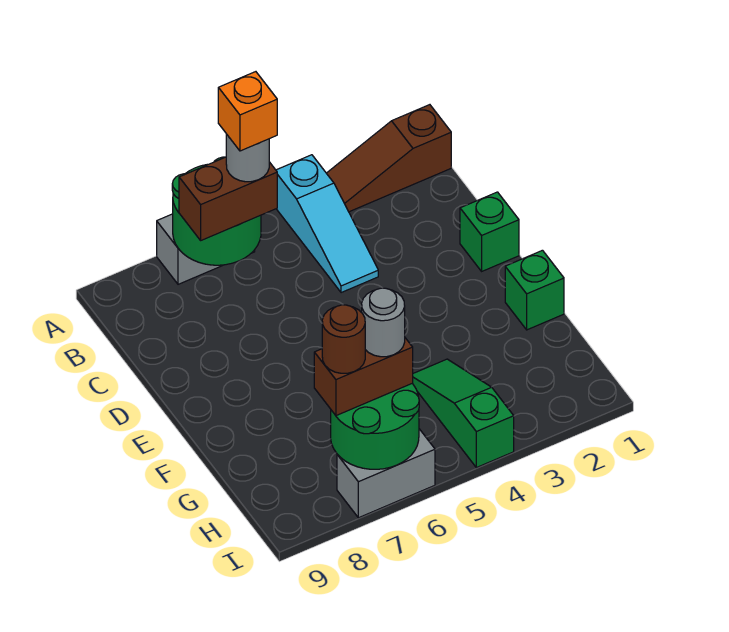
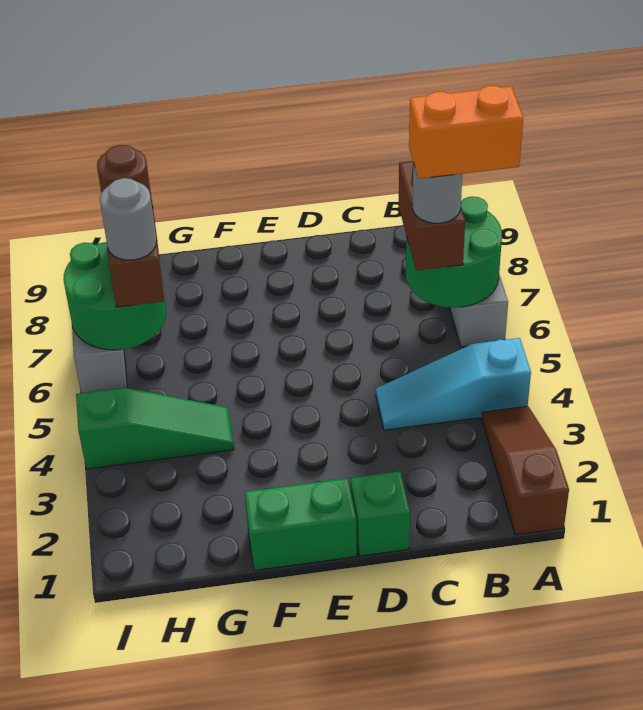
orange 1x1 brick [218,72,277,151] -> orange 1x2 brick [409,86,523,179]
green 1x1 brick [505,250,564,330] -> green 1x2 brick [245,478,357,571]

